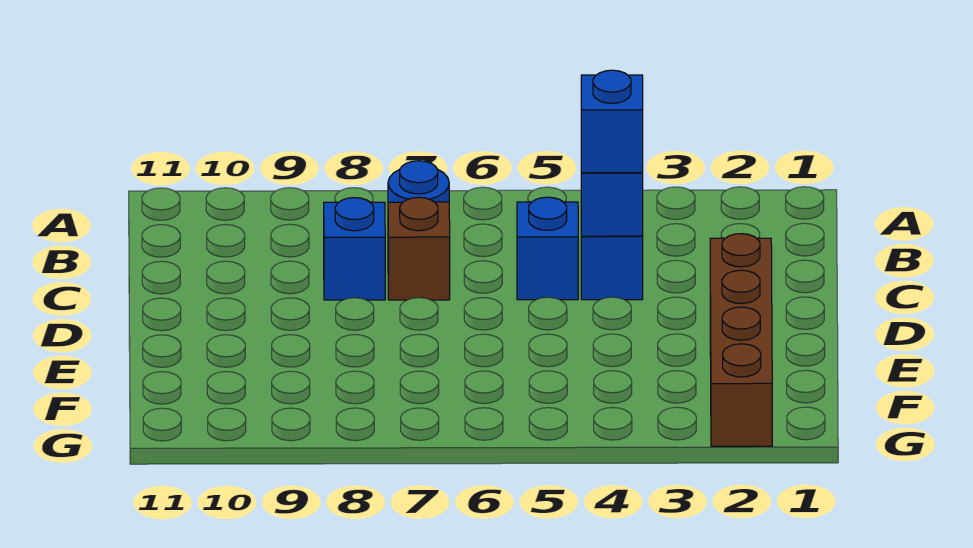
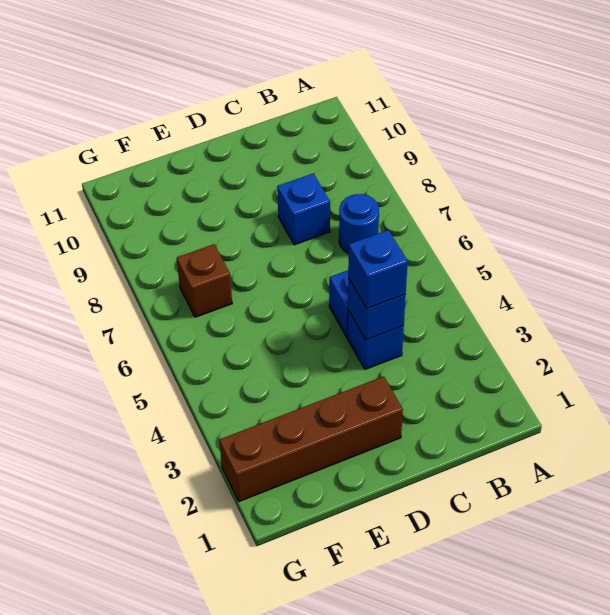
brown 1x1 brick [388,197,450,300] -> brown 1x1 brick moved to [177,244,232,317]

